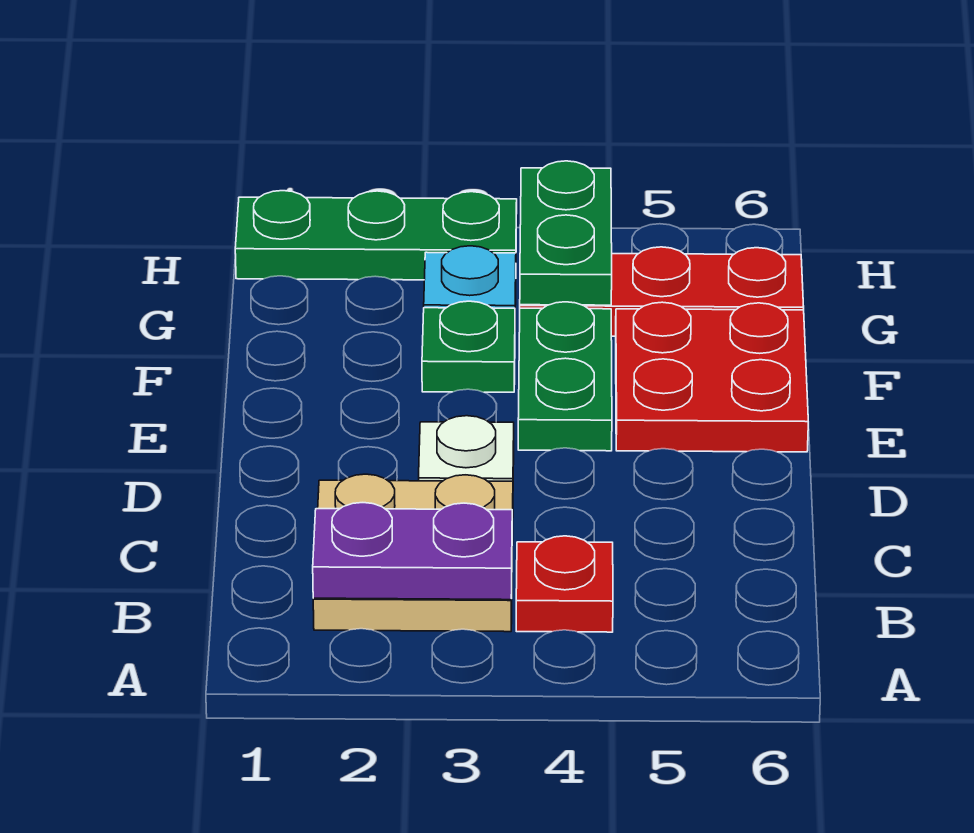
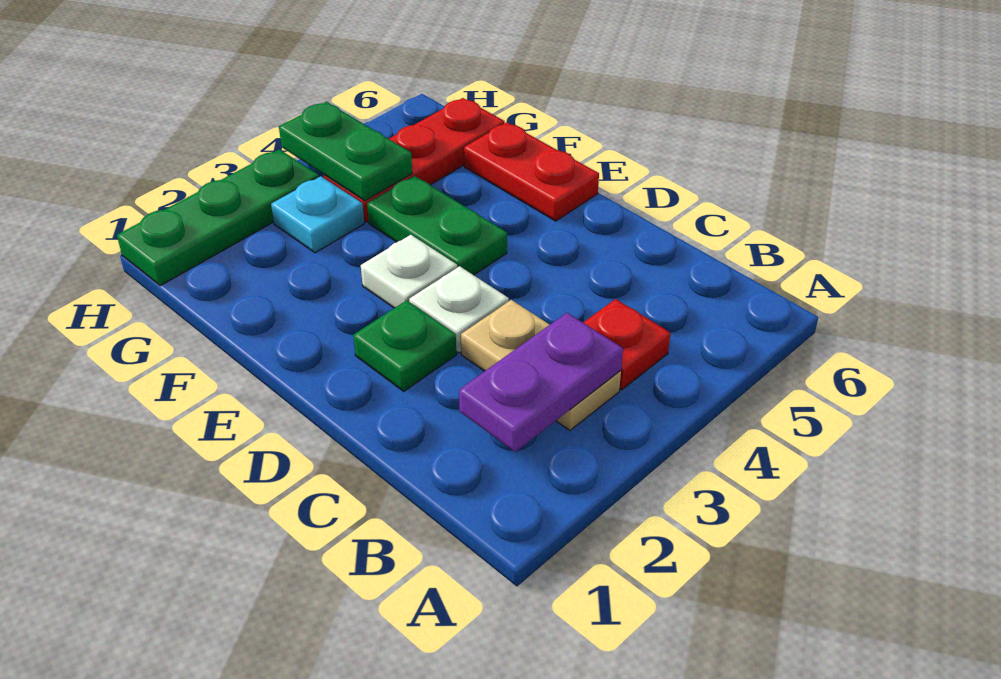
tan 2x2 plate [313,474,513,632] -> tan 1x2 plate [461,300,621,430]
none -> white 1x1 plate [361,235,457,308]
red 2x2 plate [616,302,808,452] -> red 1x2 plate [464,122,599,221]
green 1x1 plate [422,301,515,392] -> green 1x1 plate moved to [353,300,456,391]

